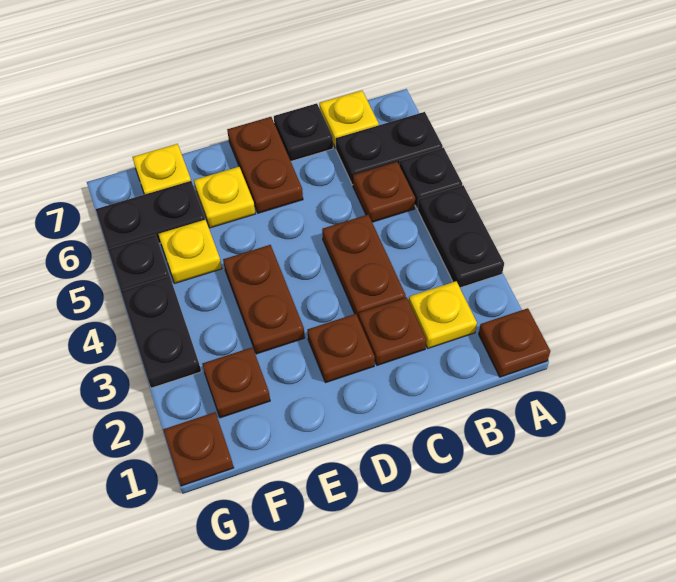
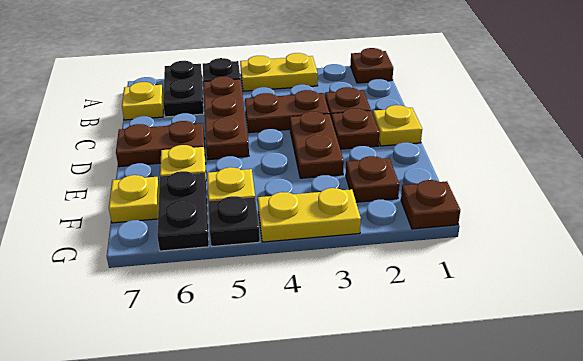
black 1x2 plate [418,185,504,288] -> yellow 1x2 plate [240,53,318,91]
yellow 1x1 plate [409,281,477,348] -> yellow 1x1 plate moved to [373,105,422,146]
brown 1x1 plate [353,162,415,222] -> brown 1x3 plate [203,76,249,160]
black 1x1 plate [274,103,333,161] -> none
brown 1x2 plate [223,245,305,354] -> brown 1x2 plate turned to [290,111,344,178]
black 1x2 plate [121,276,201,388] -> yellow 1x2 plate [258,188,361,242]

